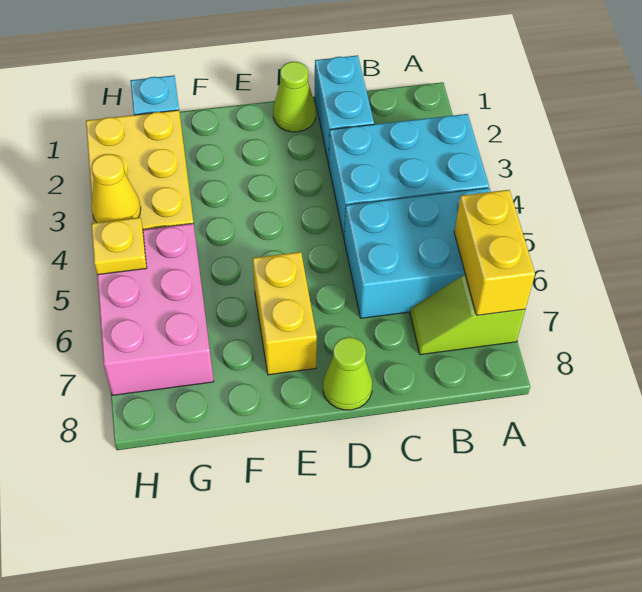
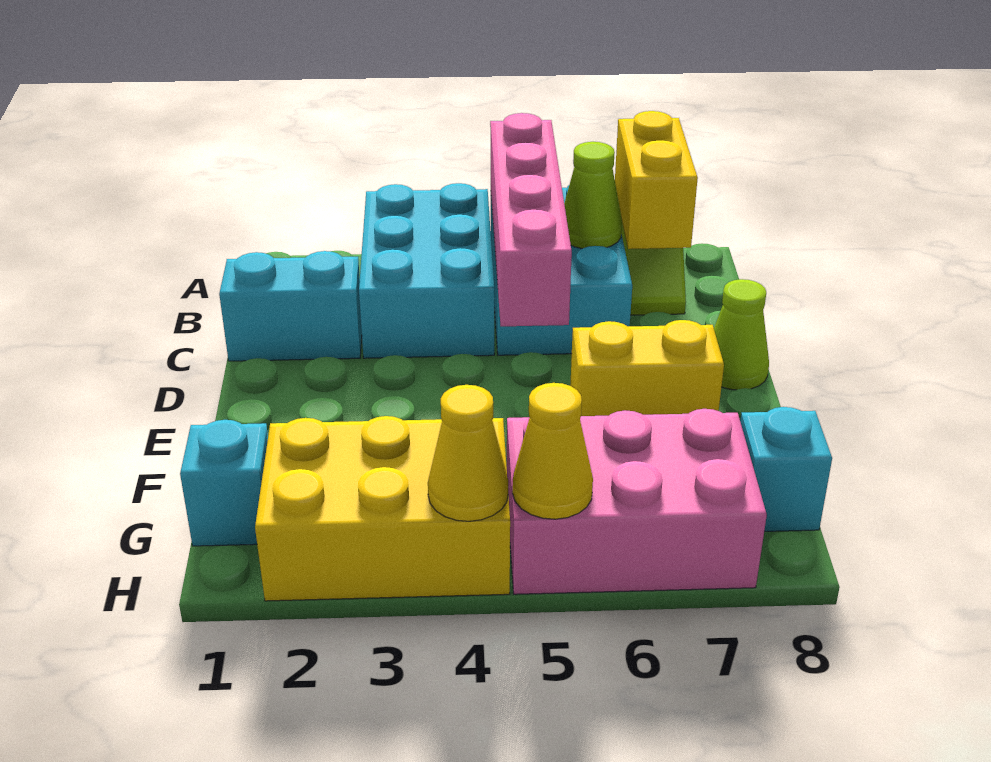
none -> pink 1x4 brick [490,113,572,326]
yellow 1x2 brick [454,190,535,315] -> yellow 1x2 brick turned to [615,111,698,249]
lime 1x1 cone [273,62,316,132] -> lime 1x1 cone moved to [564,142,622,249]
none -> cyan 1x1 brick [740,407,832,531]
yellow 1x1 plate [91,217,147,275] -> yellow 1x1 cone [512,383,593,519]

